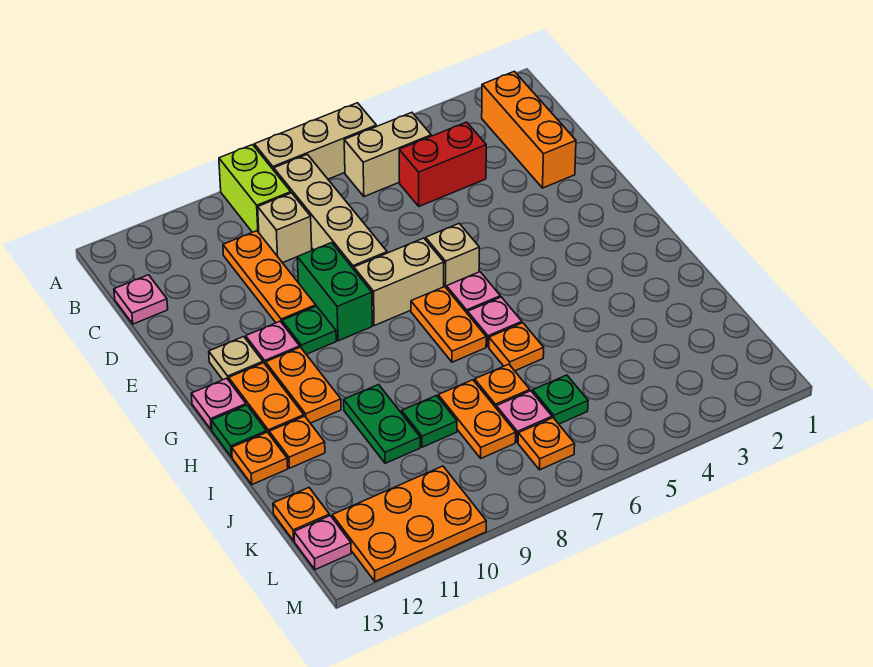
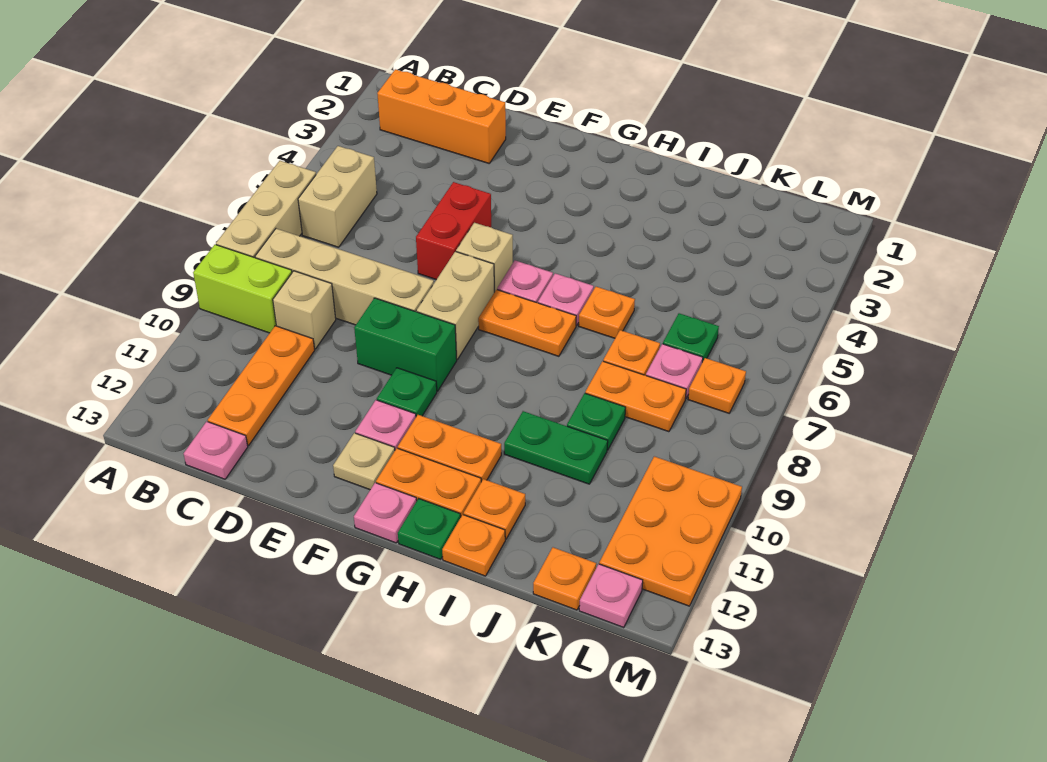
red 1x2 brick [399,122,486,206] -> red 1x2 brick moved to [416,182,491,280]
orange 1x3 plate [223,231,316,323] -> orange 1x3 plate turned to [208,326,315,445]

